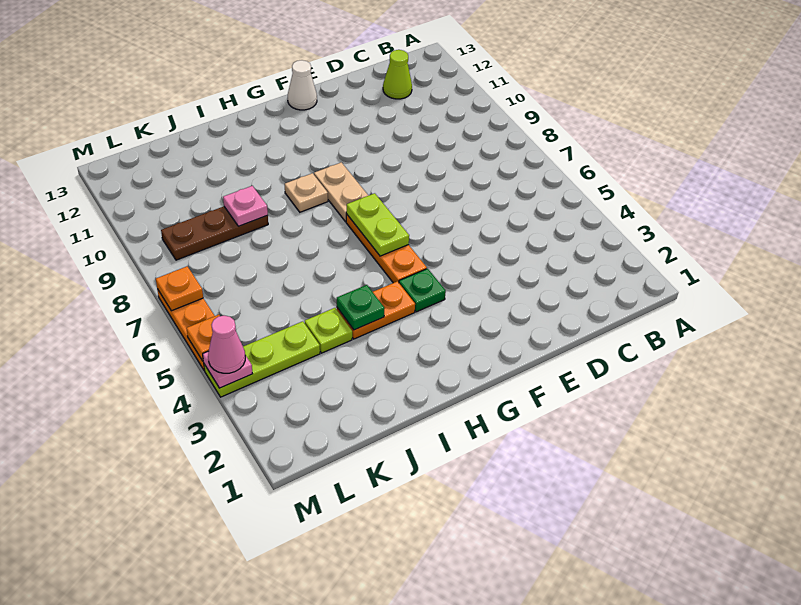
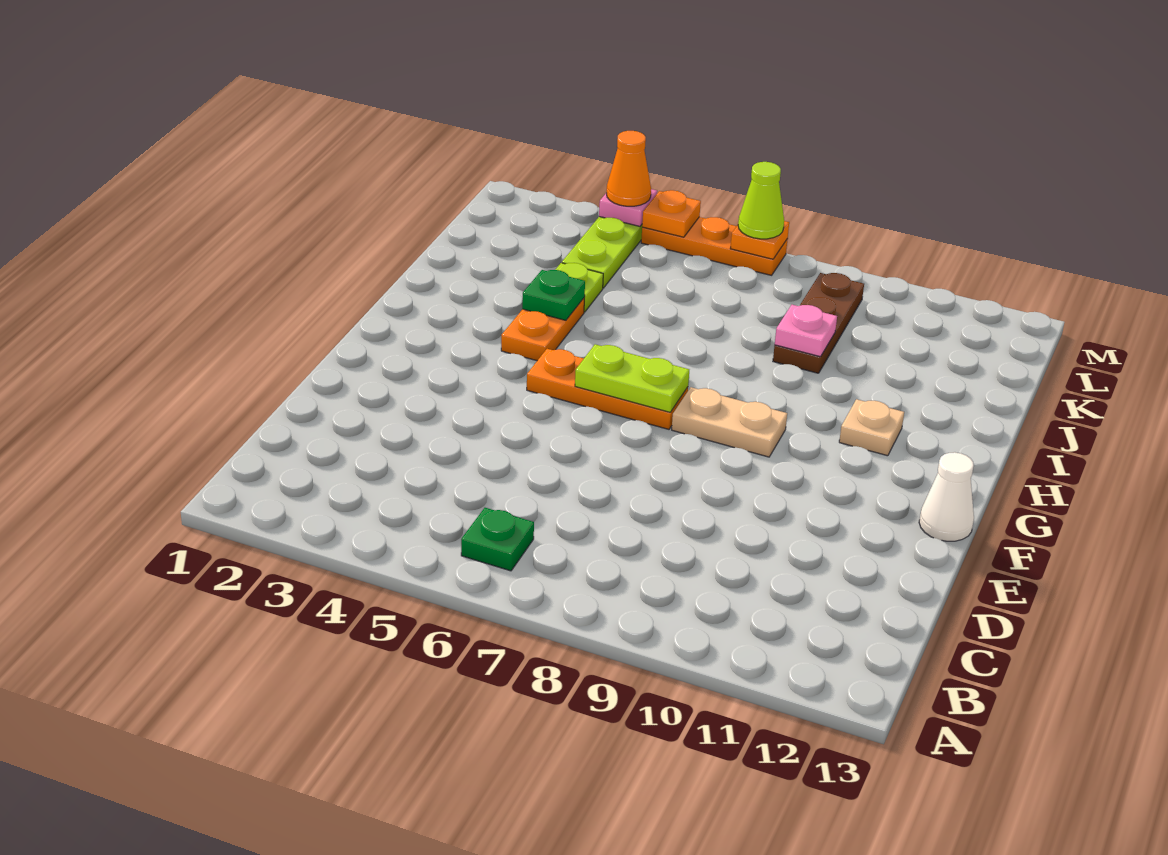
lime 1x1 cone [383,50,412,99] -> lime 1x1 cone moved to [738,162,784,239]
green 1x1 plate [399,269,446,312] -> green 1x1 plate moved to [461,508,534,571]
tan 1x1 plate [285,173,328,212] -> tan 1x1 plate moved to [839,399,904,456]
pink 1x1 cone [208,316,245,373] -> orange 1x1 cone [607,131,651,206]

